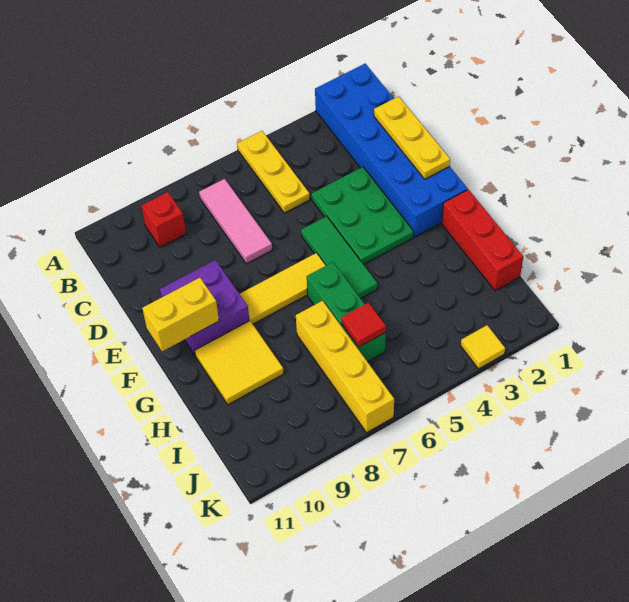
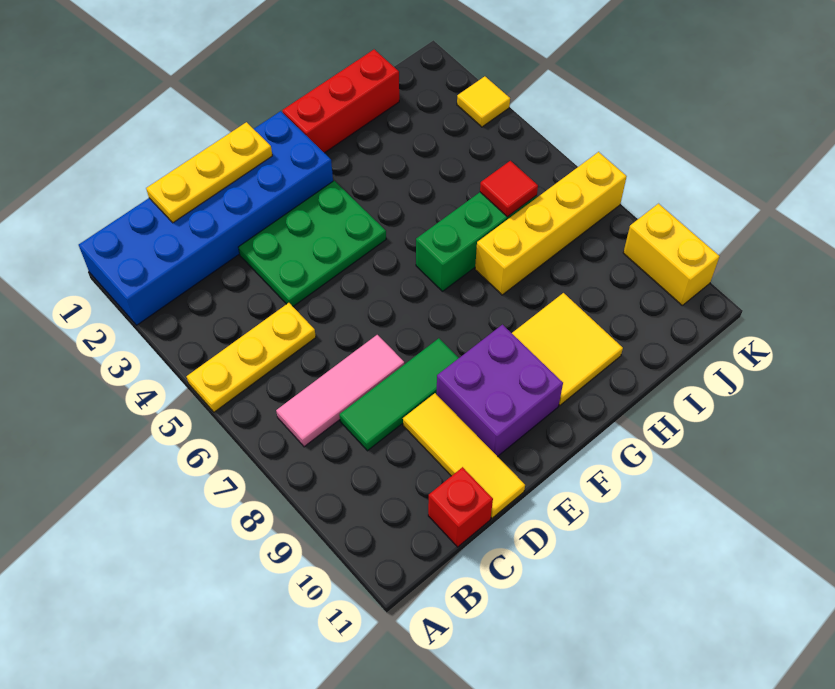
red 1x1 brick [141,192,186,247] -> red 1x1 brick moved to [428,467,493,547]
green 1x3 tile [301,216,377,298] -> green 1x3 tile moved to [339,338,458,451]
yellow 1x3 tile [240,253,326,324] -> yellow 1x3 tile moved to [403,393,525,518]
yellow 1x2 brick [142,278,219,351] -> yellow 1x2 brick moved to [623,204,719,305]

